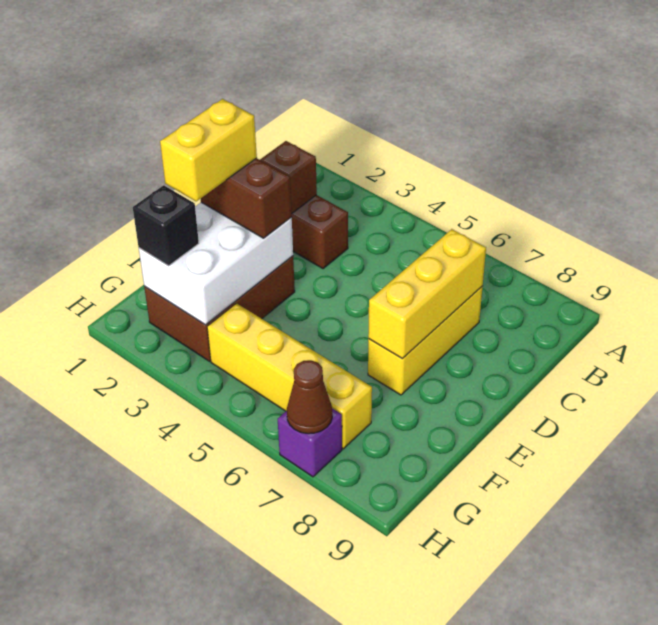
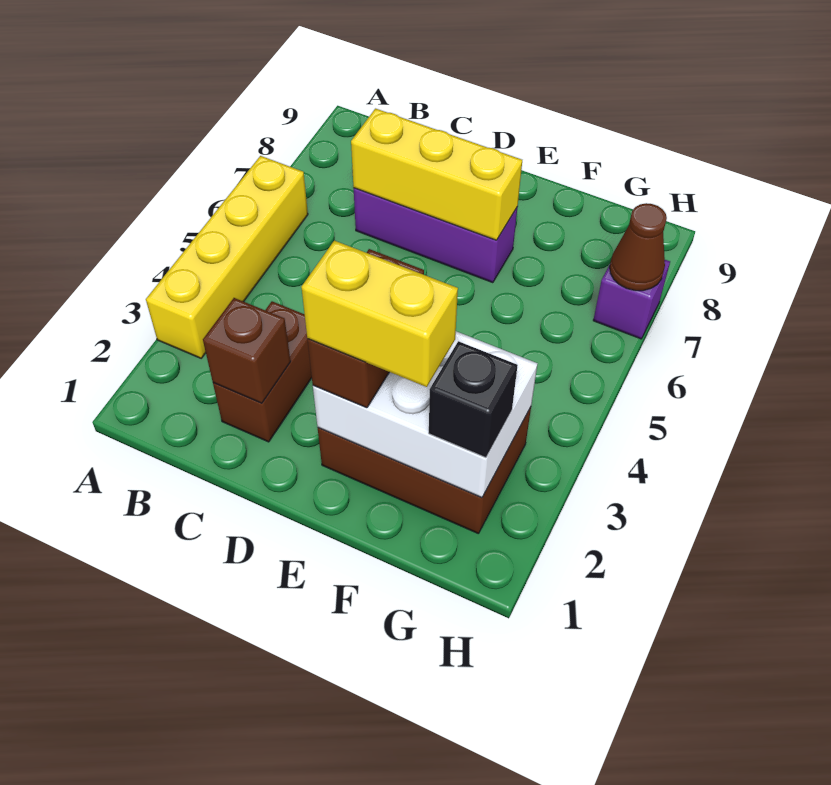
yellow 1x3 brick [368,286,483,395] -> purple 1x3 brick [354,188,517,283]
yellow 1x4 brick [207,303,372,449] -> yellow 1x4 brick moved to [146,156,308,358]

